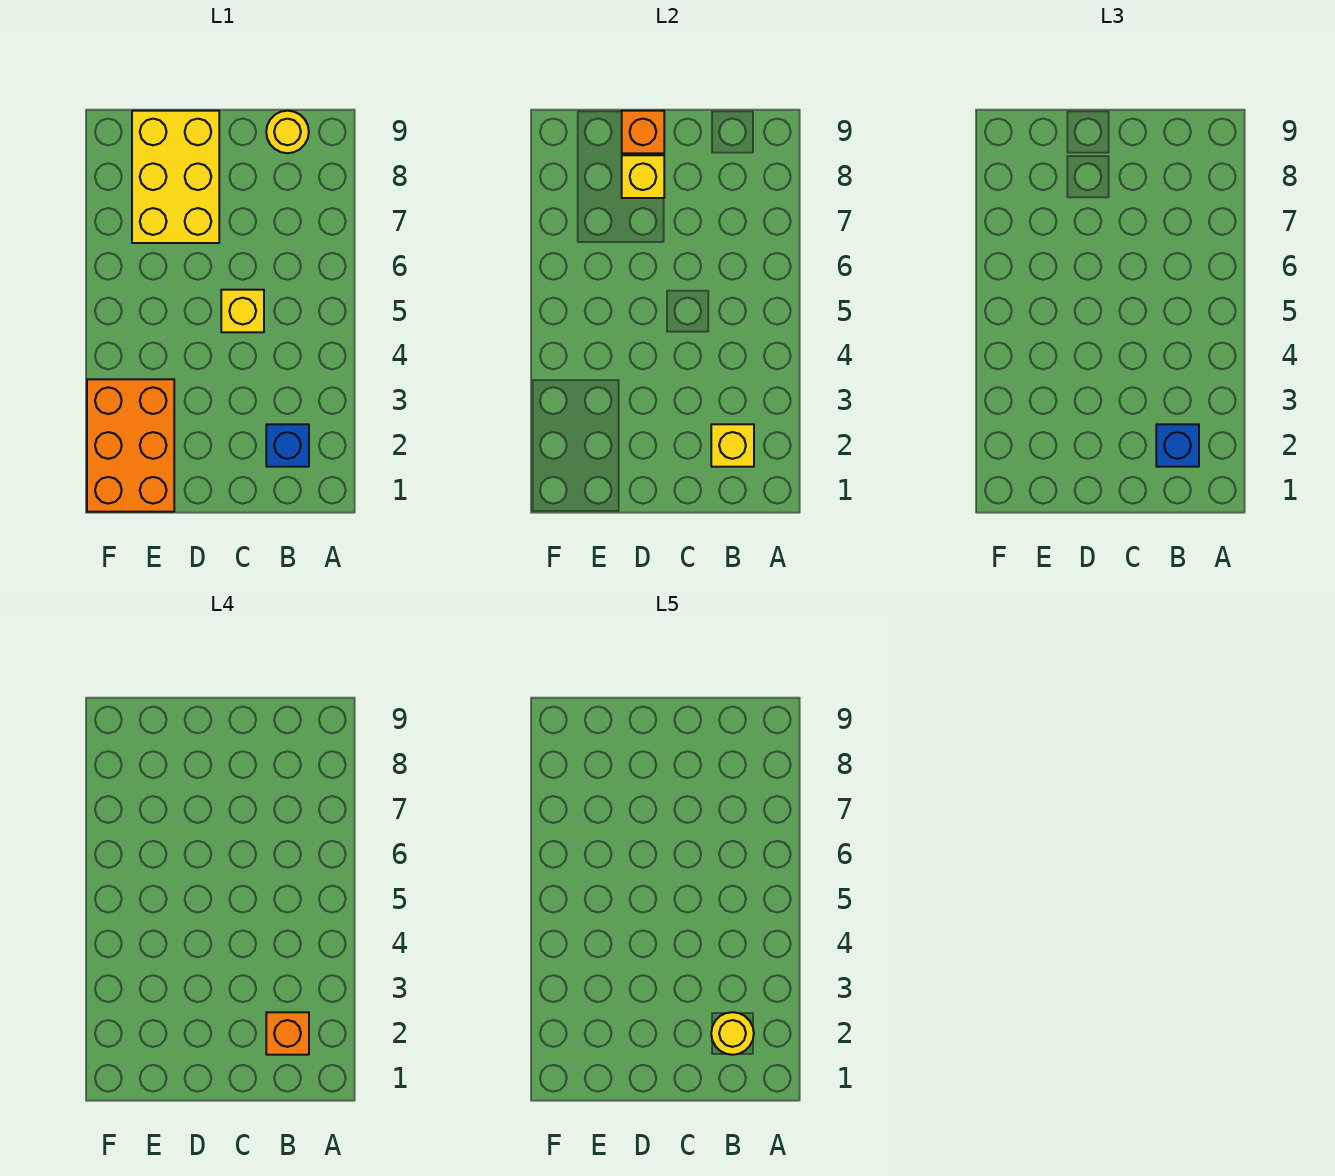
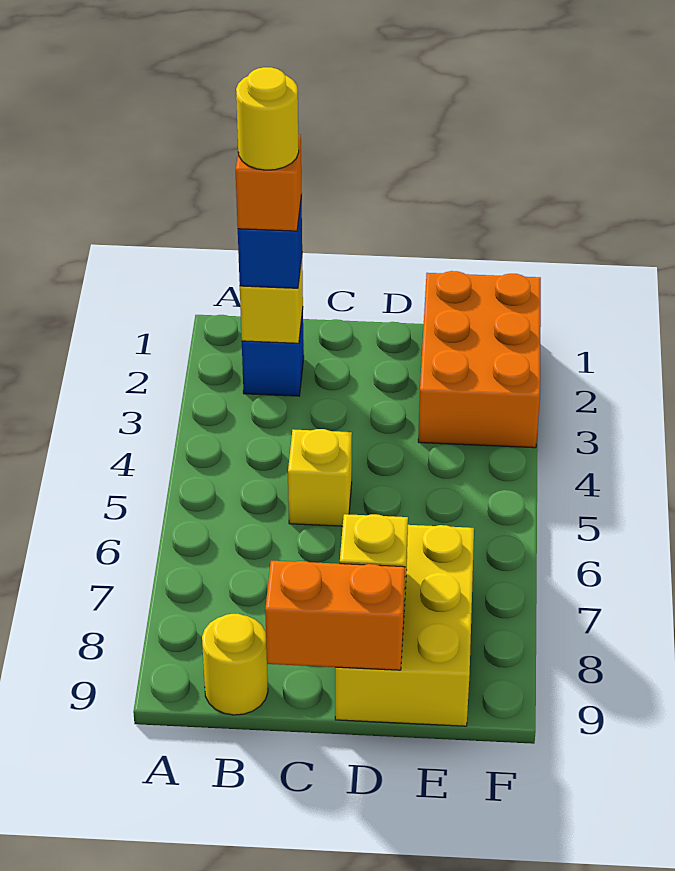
orange 1x1 brick [622,111,664,153] -> orange 1x2 brick [265,561,405,670]

